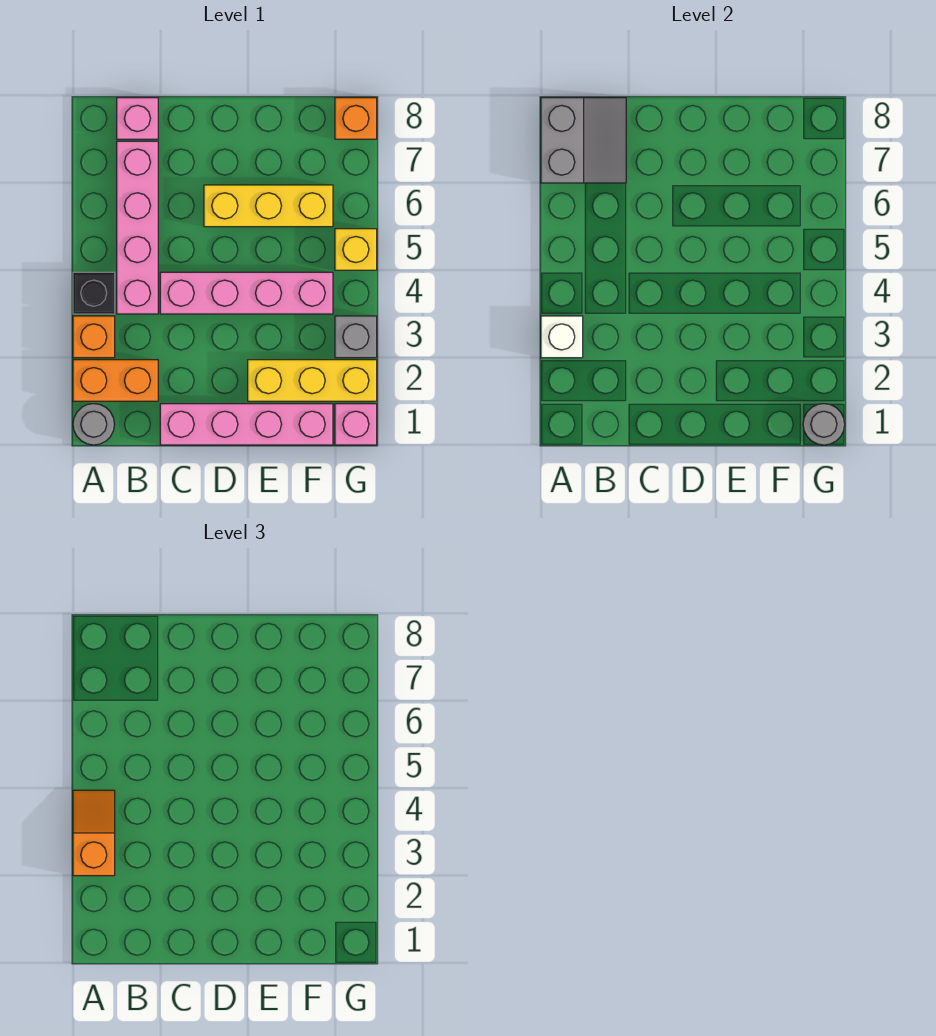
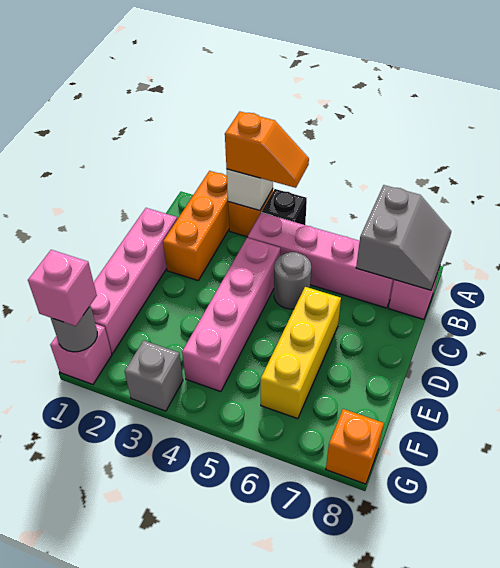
grey 1x1 round brick [73,404,115,445] -> grey 1x1 round brick moved to [274,252,311,309]
orange 1x2 brick [73,360,158,401] -> orange 1x3 brick [163,171,229,280]
grey 2x2 slope [541,98,626,183] -> grey 2x2 slope turned to [356,185,451,290]
yellow 1x3 brick [248,360,377,401] -> none
none -> pink 1x1 brick [28,250,97,326]
yellow 1x1 brick [335,229,377,270] -> none

